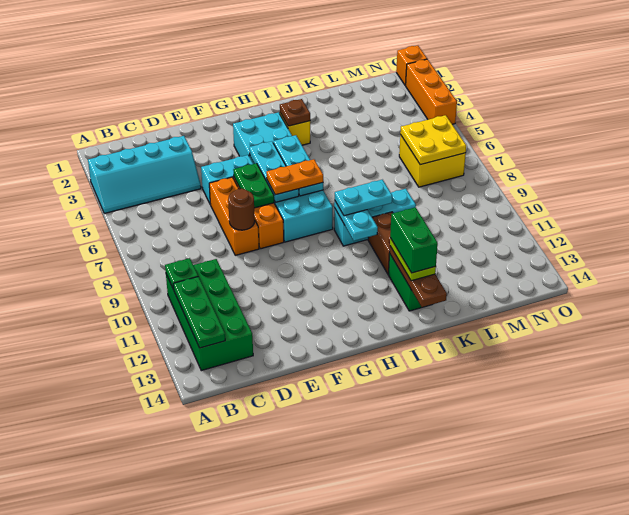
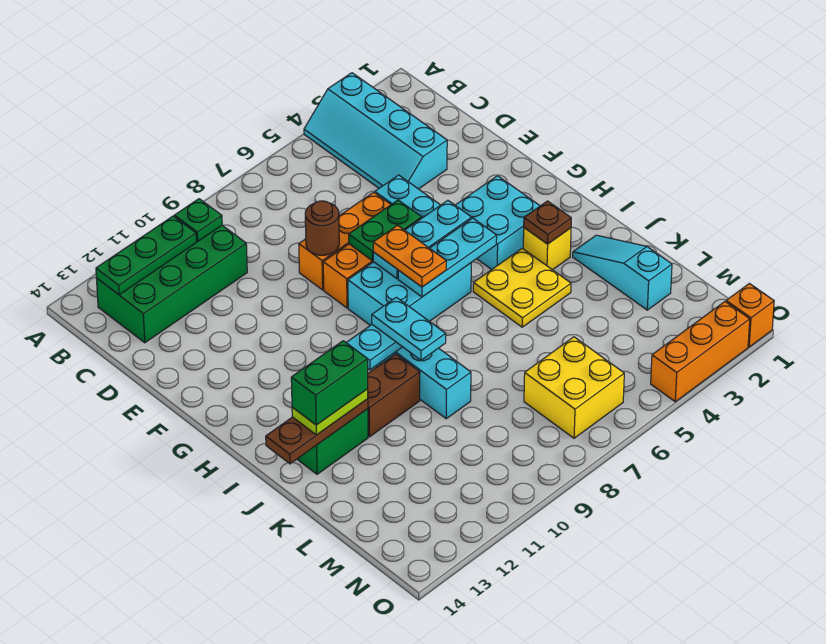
none -> cyan 1x3 slope [573,235,672,310]
yellow 2x2 plate [400,115,466,165] -> yellow 2x2 plate moved to [473,248,571,327]

